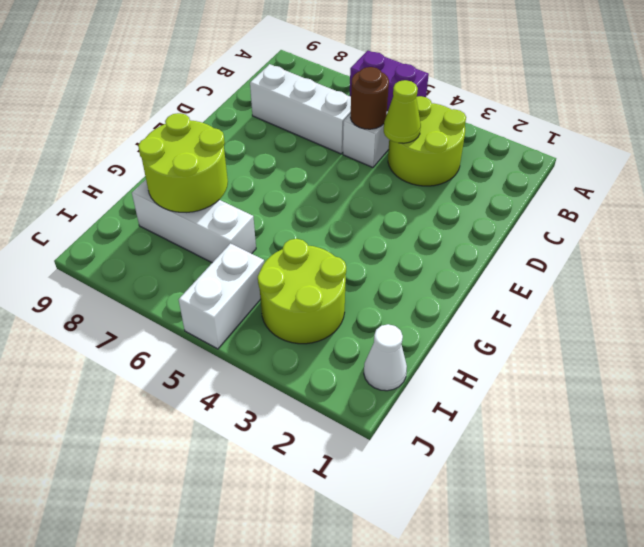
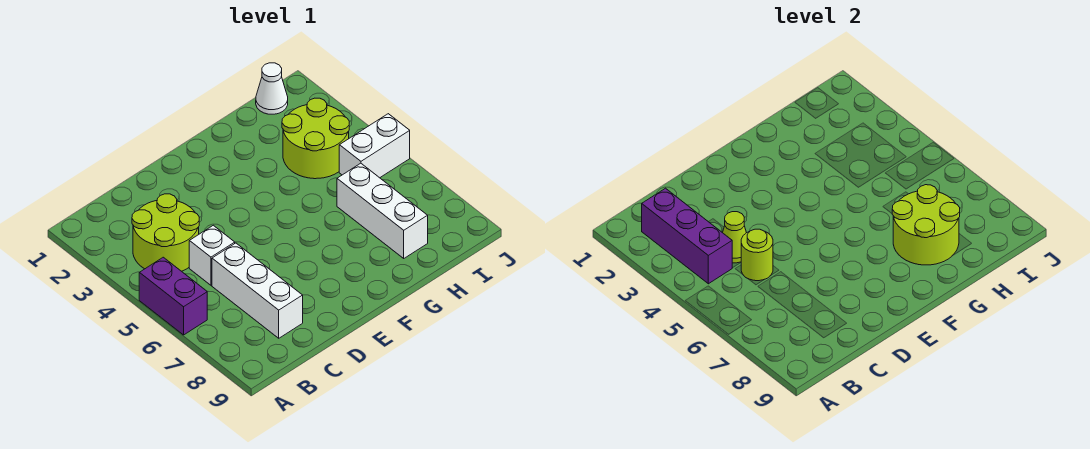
none -> purple 1x3 brick [642,188,732,284]
brown 1x1 round brick [350,67,389,129] -> lime 1x1 round brick [741,229,773,281]

